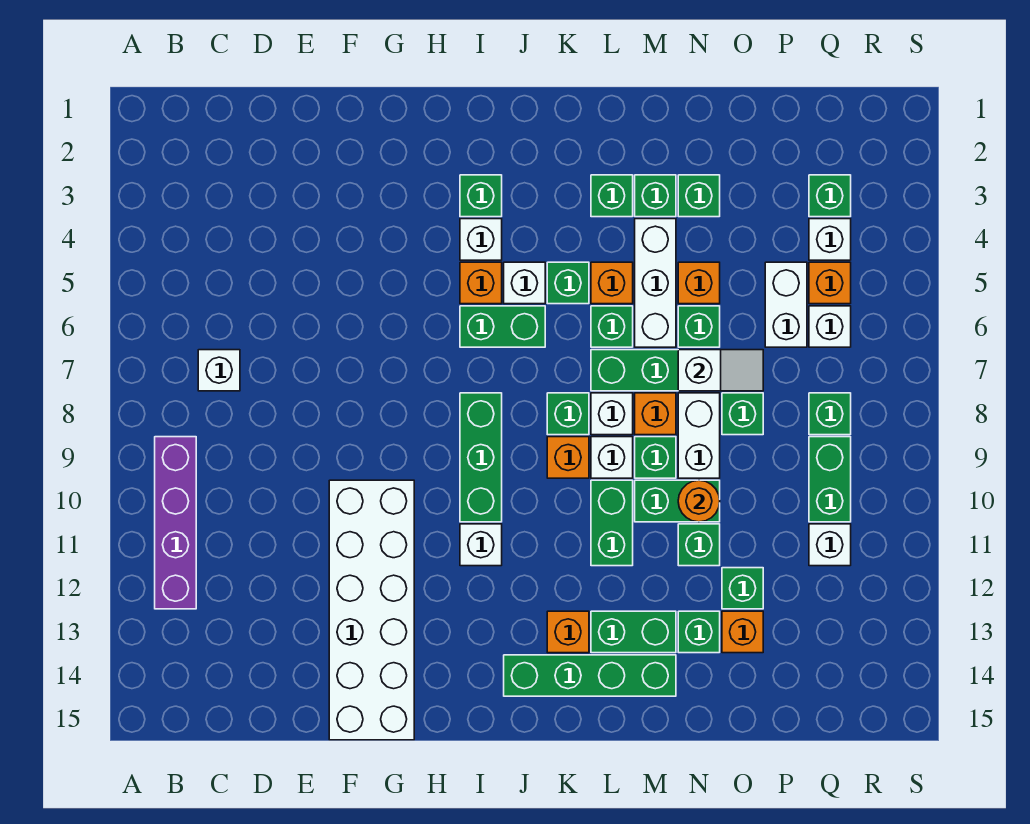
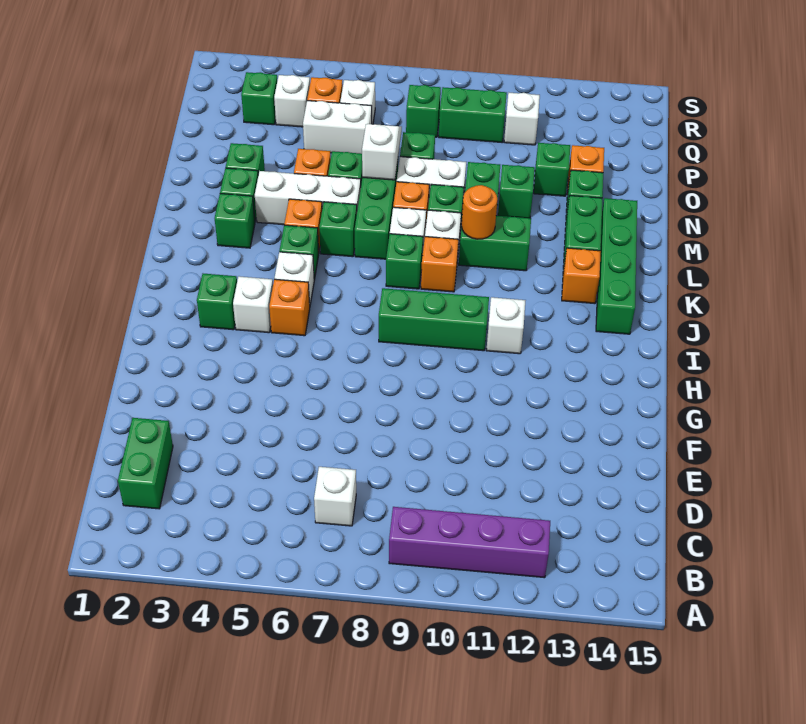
white 2x6 brick [329,480,414,740] -> none
green 1x2 brick [460,306,545,347] -> green 1x2 brick moved to [118,418,173,509]
orange 1x1 round brick [678,480,720,522] -> orange 1x1 round brick moved to [462,185,497,239]

